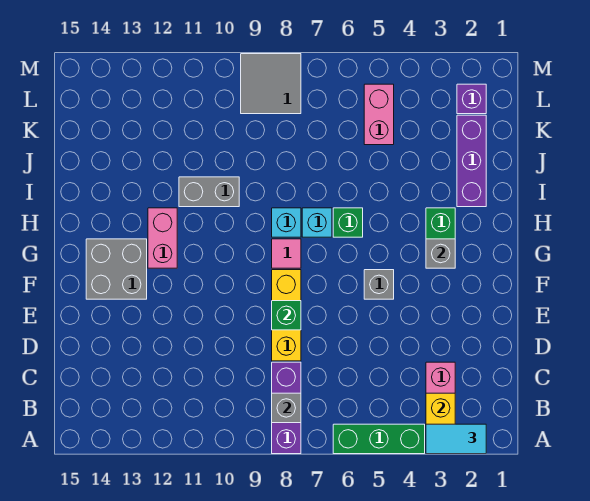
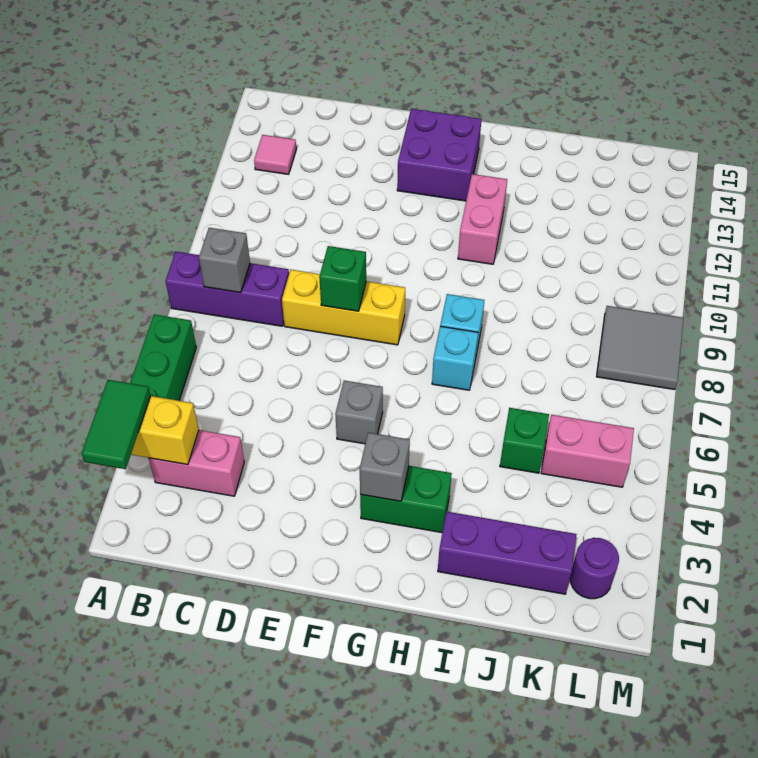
cyan 1x2 tile [426,424,486,454] -> green 1x2 tile [82,380,150,469]
grey 2x2 brick [86,239,147,299] -> purple 2x2 brick [397,109,481,201]
pink 1x1 tile [272,239,301,268] -> pink 1x1 tile moved to [254,135,296,174]
pink 1x2 brick [148,208,177,268] -> pink 1x2 brick turned to [458,174,507,264]
green 1x1 brick [333,208,363,237] -> green 1x1 brick moved to [500,408,549,473]
grey 1x2 brick [179,177,239,207] -> none
purple 1x1 brick [457,84,486,114] -> purple 1x1 round brick [570,538,619,599]

